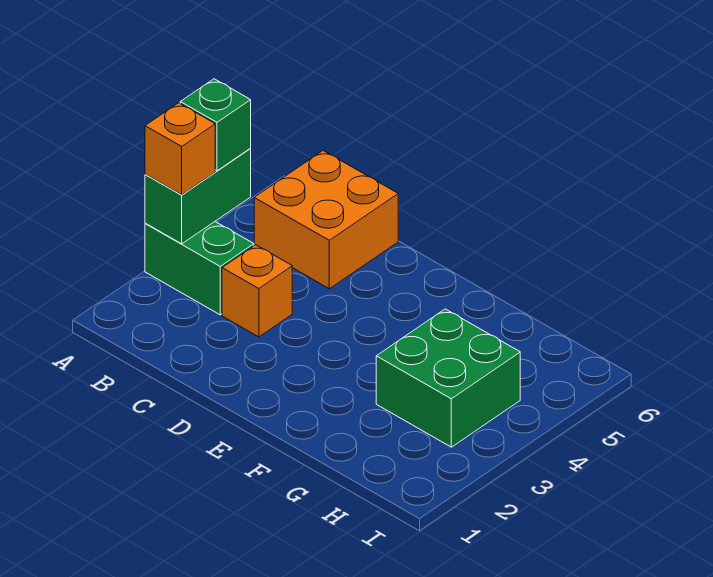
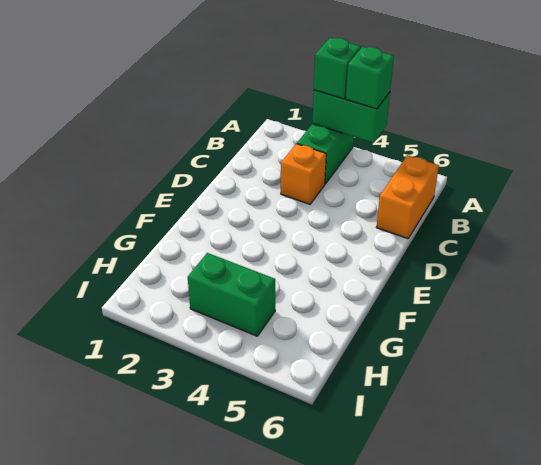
orange 1x1 brick [145,103,215,195] -> green 1x1 brick [314,38,361,99]
orange 2x2 brick [254,151,398,289] -> orange 1x2 brick [376,155,439,239]
green 2x2 brick [376,309,520,447] -> green 1x2 brick [188,253,275,336]

